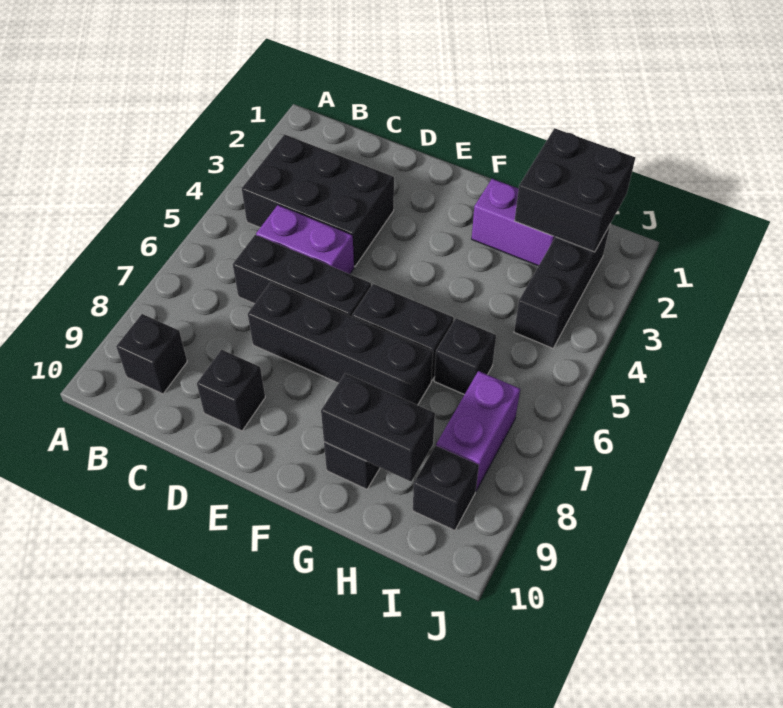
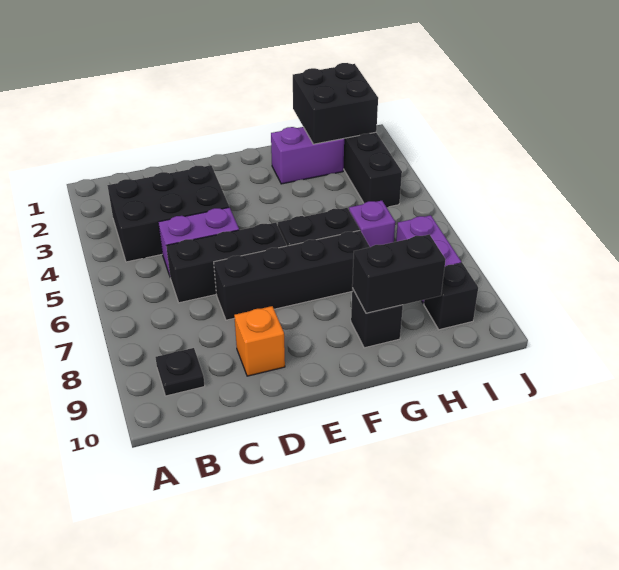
black 1x1 brick [116,314,187,394] -> black 1x1 plate [155,348,205,396]
black 1x1 brick [197,350,265,431] -> orange 1x1 brick [234,306,285,376]
black 1x1 brick [434,318,496,395] -> purple 1x1 brick [349,201,395,247]

